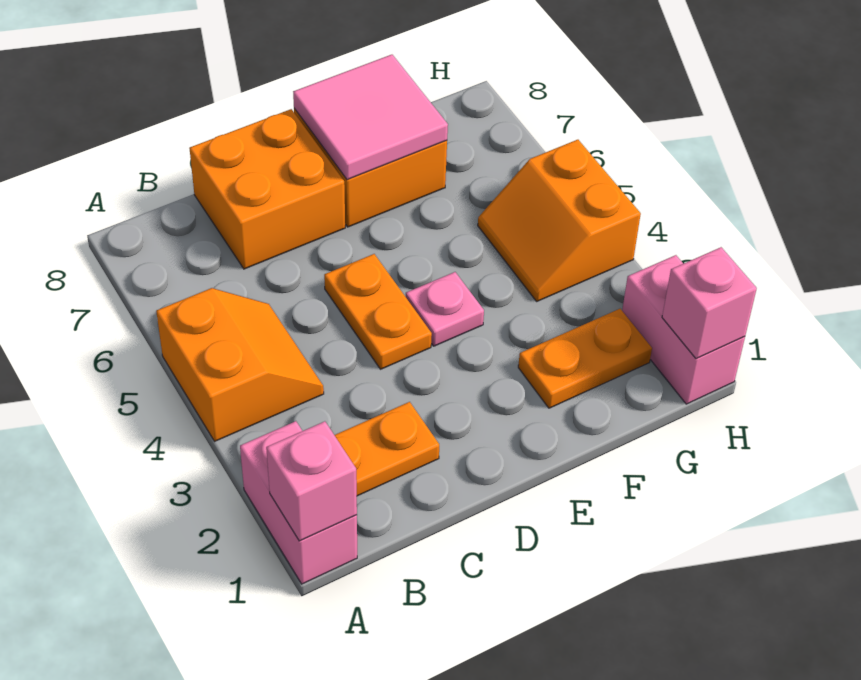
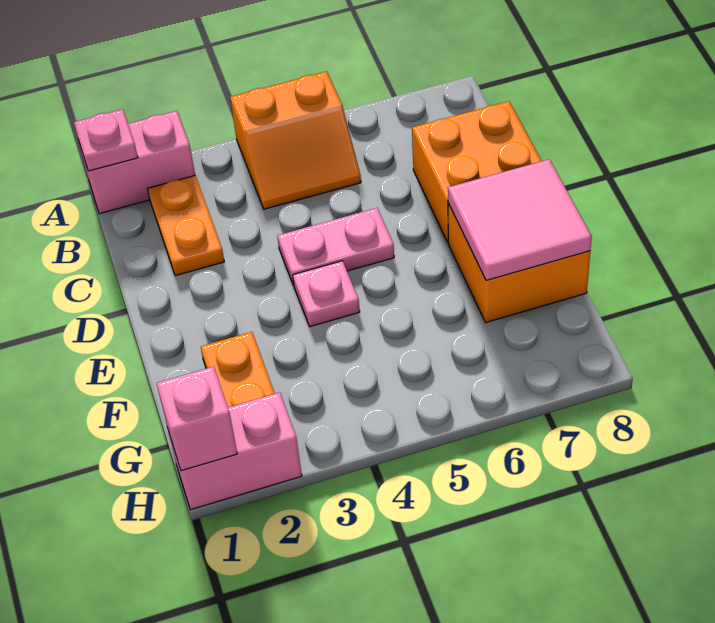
pink 1x1 brick [266,421,357,541] -> pink 1x1 plate [74,109,138,171]
orange 1x2 plate [324,254,432,369] -> pink 1x2 plate [278,208,394,285]
orange 2x2 slope [478,140,641,301] -> none

